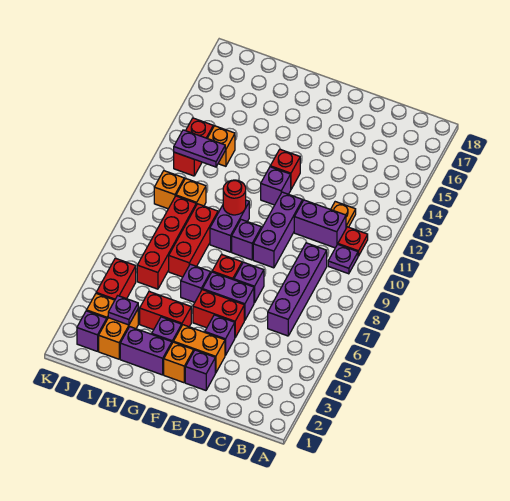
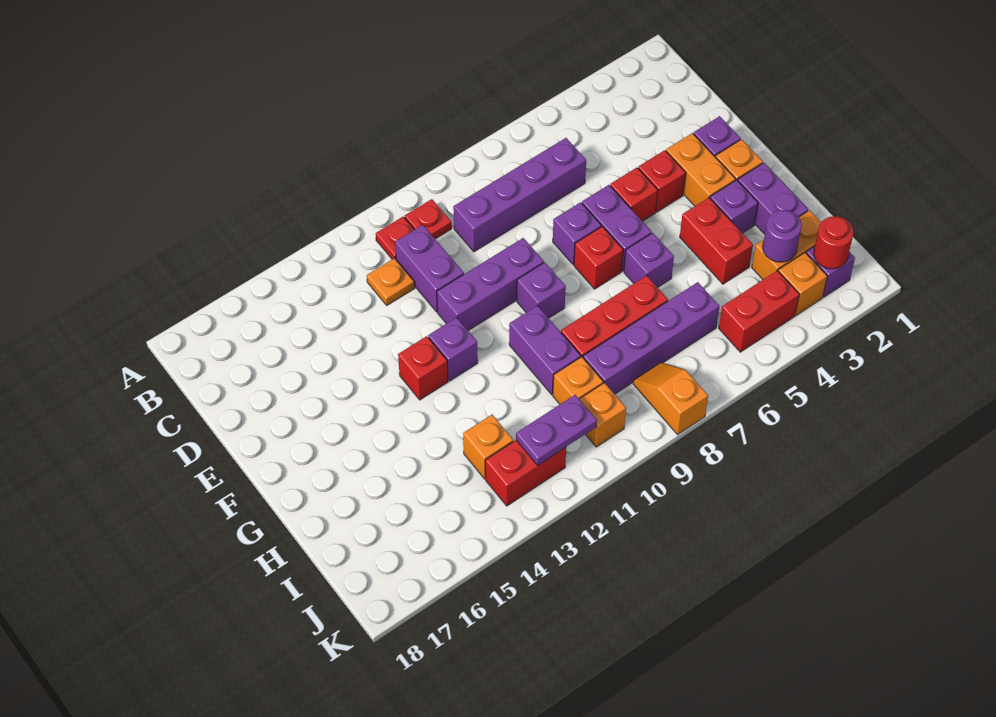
purple 1x1 plate [328,244,358,274] -> red 1x1 plate [405,199,452,239]
purple 1x1 brick [205,315,235,355] -> red 1x1 brick [638,150,686,212]
red 1x2 brick [193,289,244,337] -> red 1x1 brick [610,168,658,221]
purple 1x2 brick [210,200,249,252] -> purple 1x2 brick turned to [509,306,581,395]
red 1x1 round brick [223,180,246,215] -> red 1x1 round brick moved to [814,216,853,269]
purple 1x1 plate [108,296,138,325] -> purple 1x1 round brick [763,210,802,262]
red 1x4 brick [137,196,196,289] -> purple 1x4 brick [583,282,719,394]
purple 1x2 plate [174,130,225,167] -> purple 1x2 plate turned to [516,395,597,465]
none -> orange 1x2 slope [633,363,708,435]

